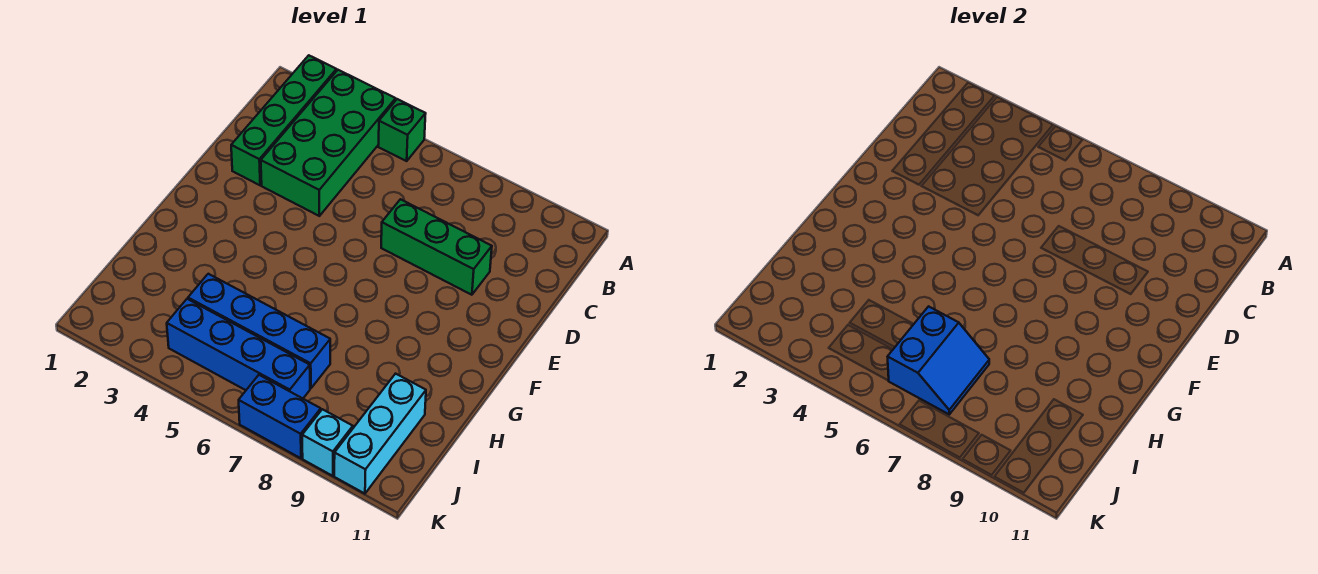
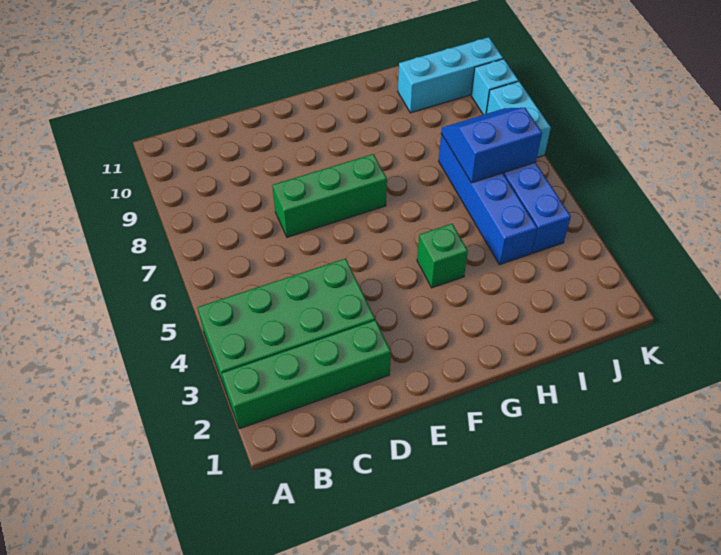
green 1x1 brick [378,99,426,161] -> green 1x1 brick moved to [417,224,468,288]
green 1x3 brick [381,199,492,295] -> green 1x3 brick turned to [272,154,387,237]
blue 1x2 brick [239,375,321,458] -> cyan 1x2 brick [486,81,551,158]

